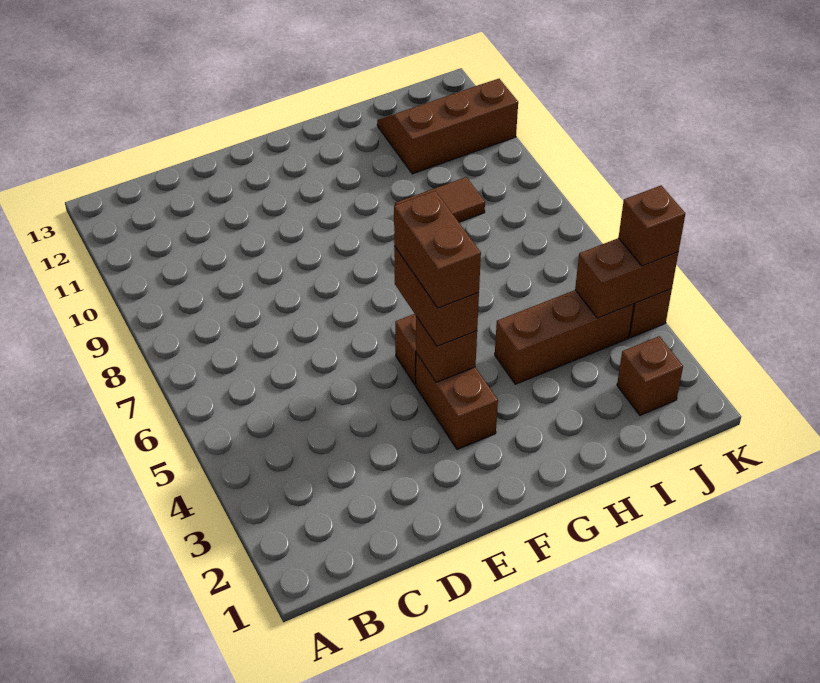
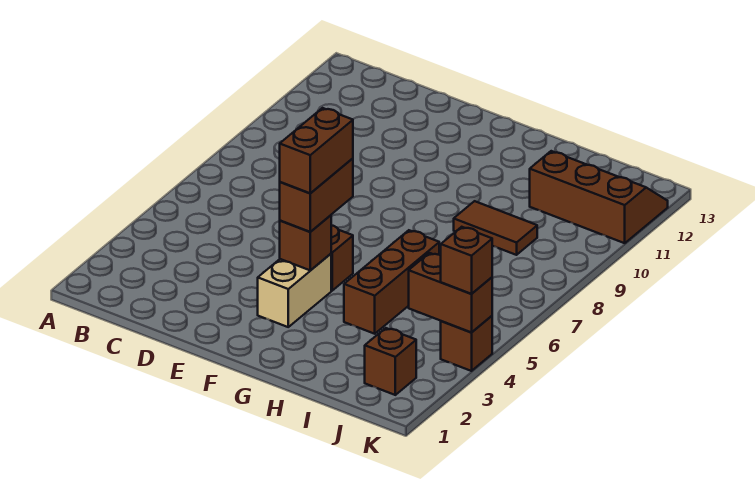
brown 1x2 brick [416,353,498,450] -> tan 1x2 brick [258,254,331,327]
brown 1x3 brick [495,290,634,384] -> brown 1x3 brick turned to [344,230,439,334]

